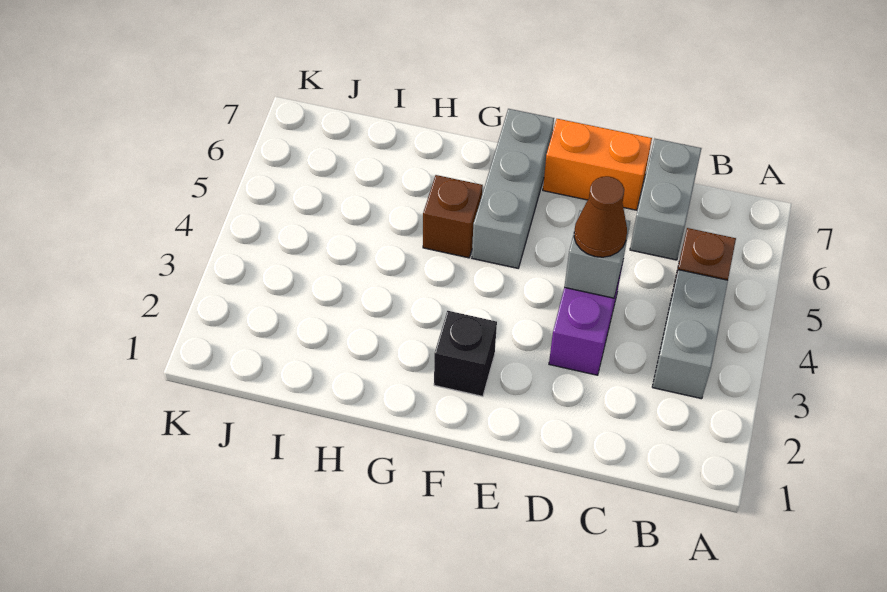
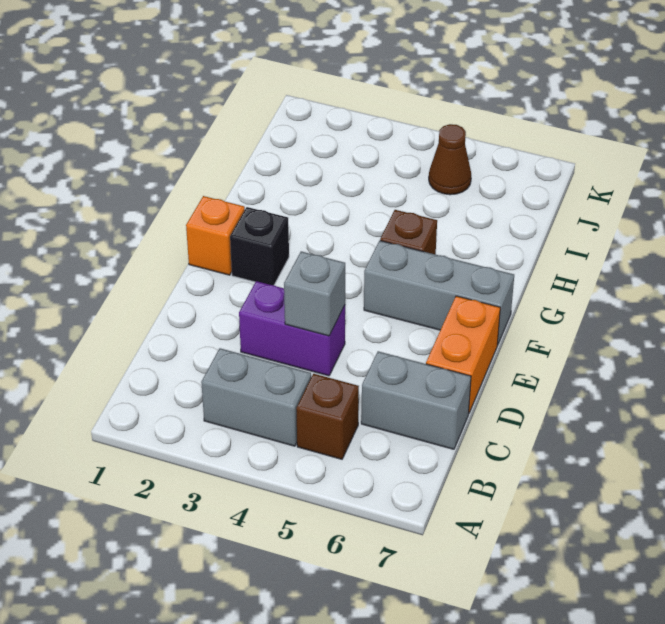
brown 1x1 cone [574,176,627,257] -> brown 1x1 cone moved to [429,124,471,195]
none -> orange 1x1 brick [186,196,245,275]

